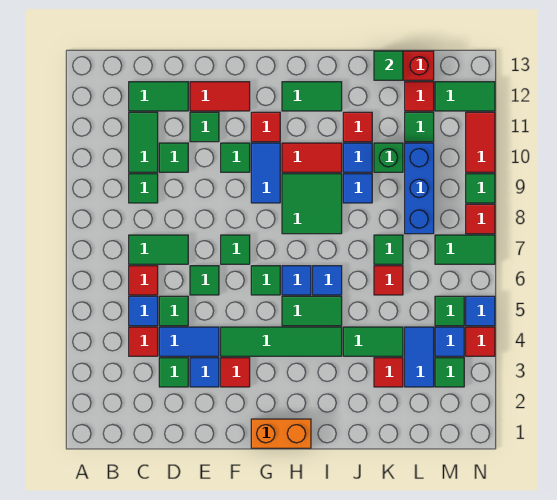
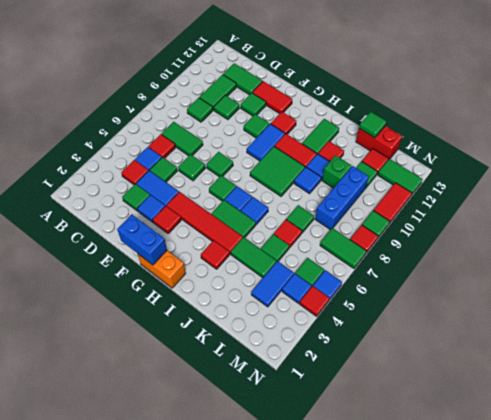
none -> blue 1x2 brick [117,214,167,265]
green 1x4 tile [221,327,342,356] -> red 1x4 tile [167,192,243,254]
green 1x2 tile [282,82,342,111] -> green 1x2 tile turned to [302,119,339,154]
red 1x1 tile [374,358,403,387] -> red 1x1 tile moved to [201,240,230,269]
green 1x1 tile [435,358,464,387] -> green 1x1 tile moved to [261,234,289,262]

